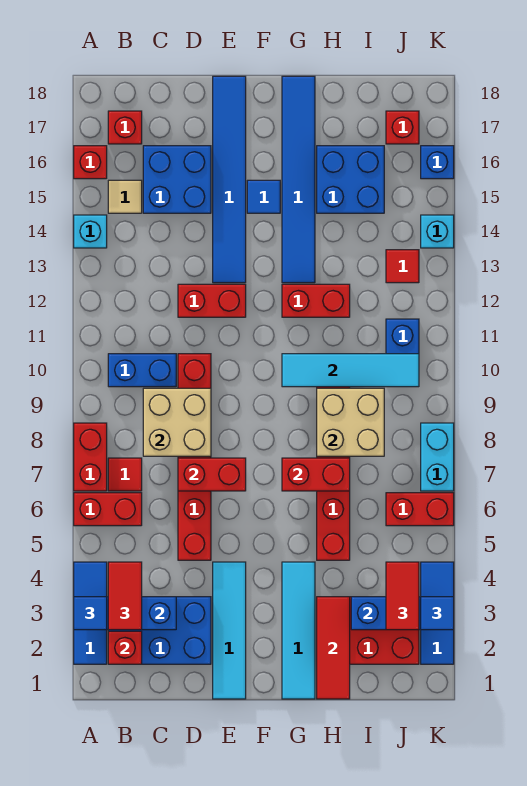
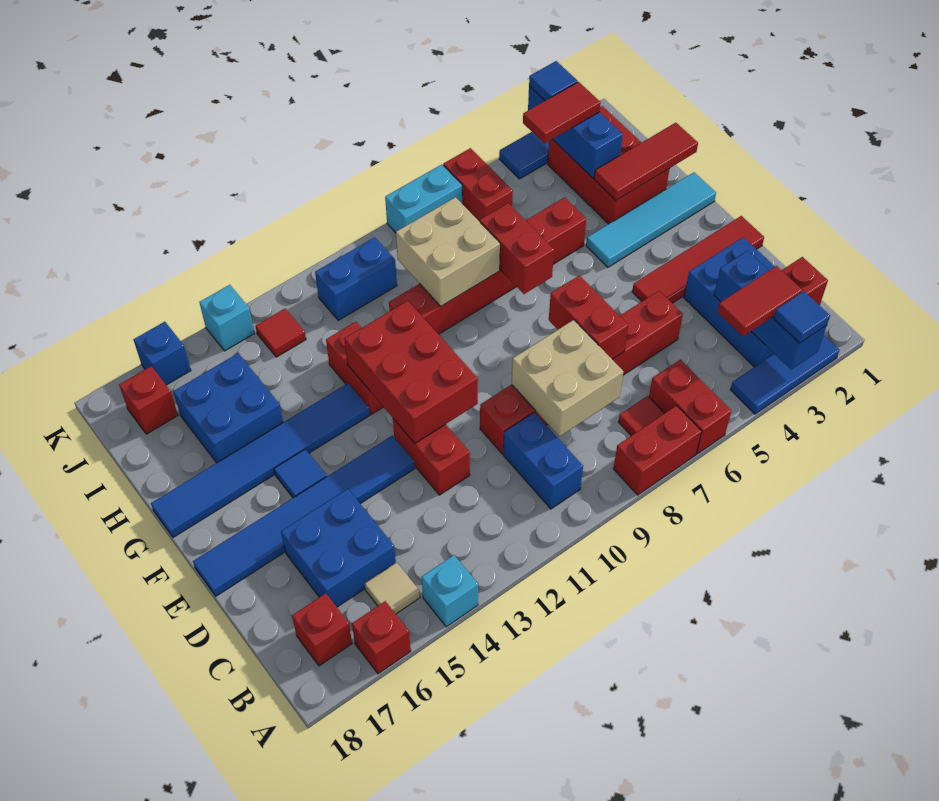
cyan 1x4 tile [213,562,246,699] -> red 1x4 tile [632,216,764,303]
none -> red 2x3 brick [345,301,478,443]
cyan 1x4 tile [282,354,419,387] -> none

